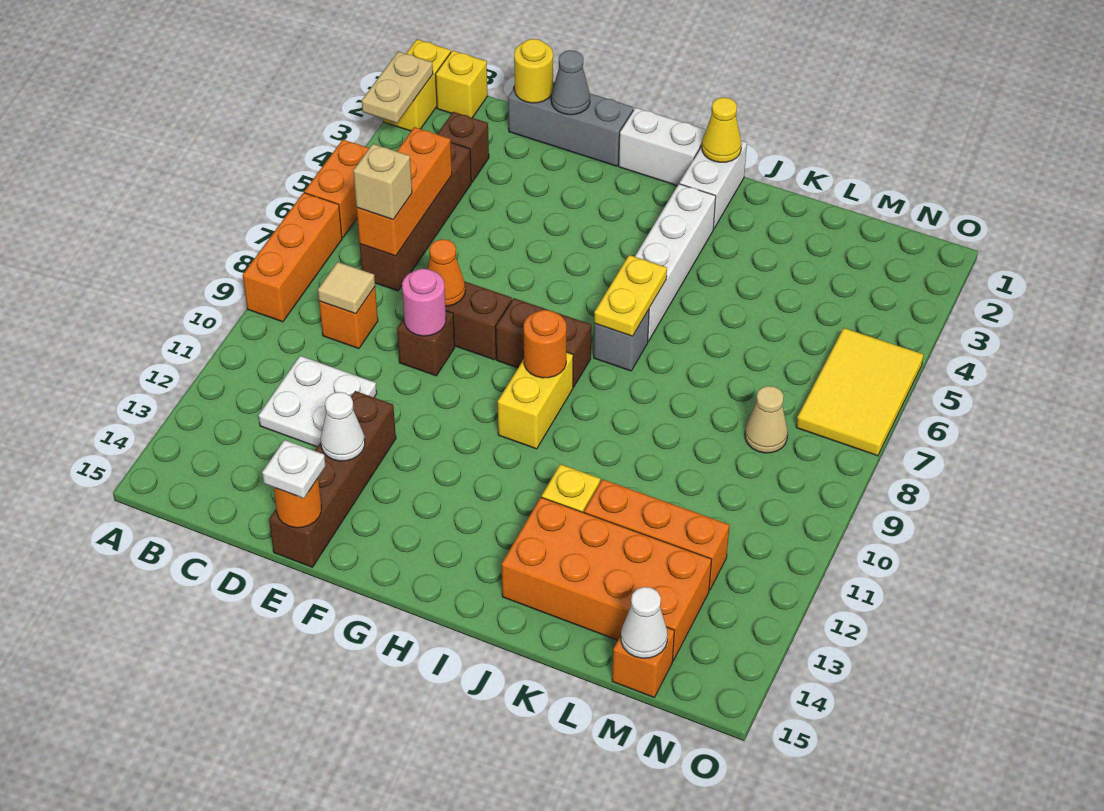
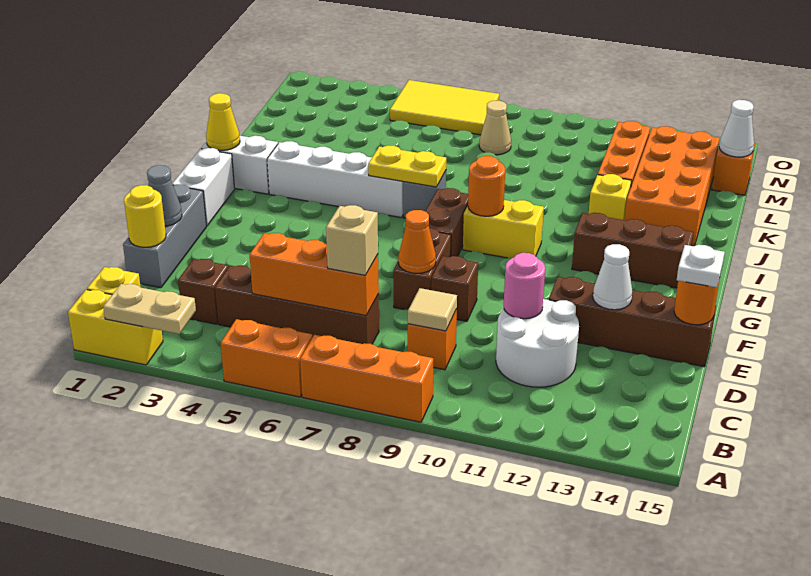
white 2x2 plate [258,356,377,447] -> white 2x2 round brick [496,299,579,387]
pink 1x1 round brick [402,269,446,336] -> pink 1x1 round brick moved to [504,253,545,319]
none -> brown 1x3 brick [572,213,694,288]

